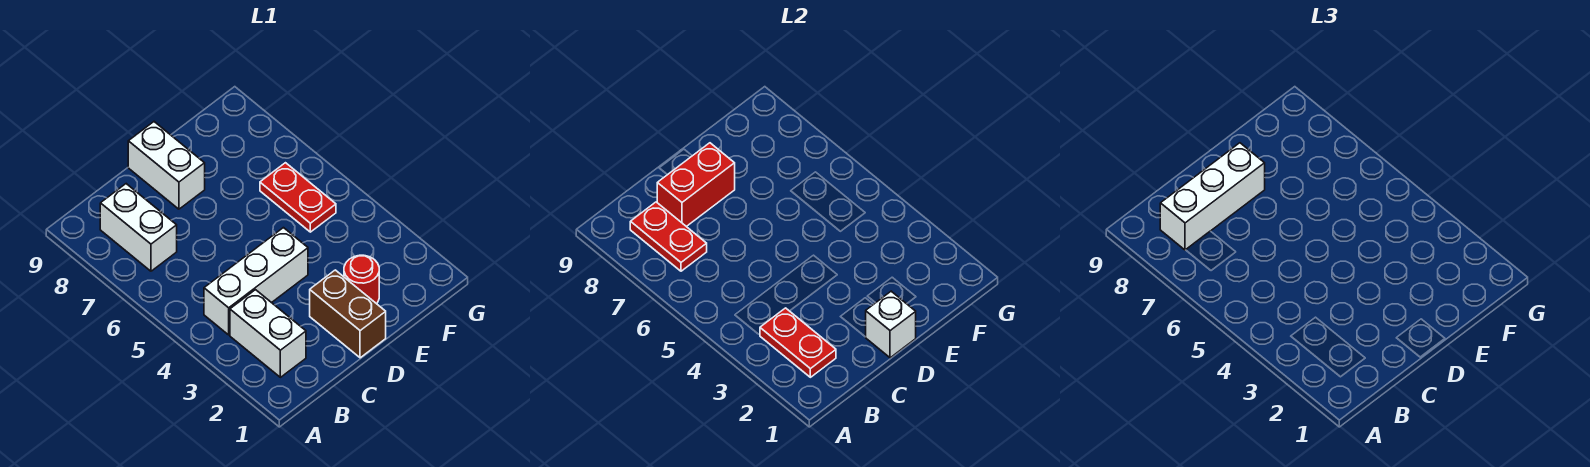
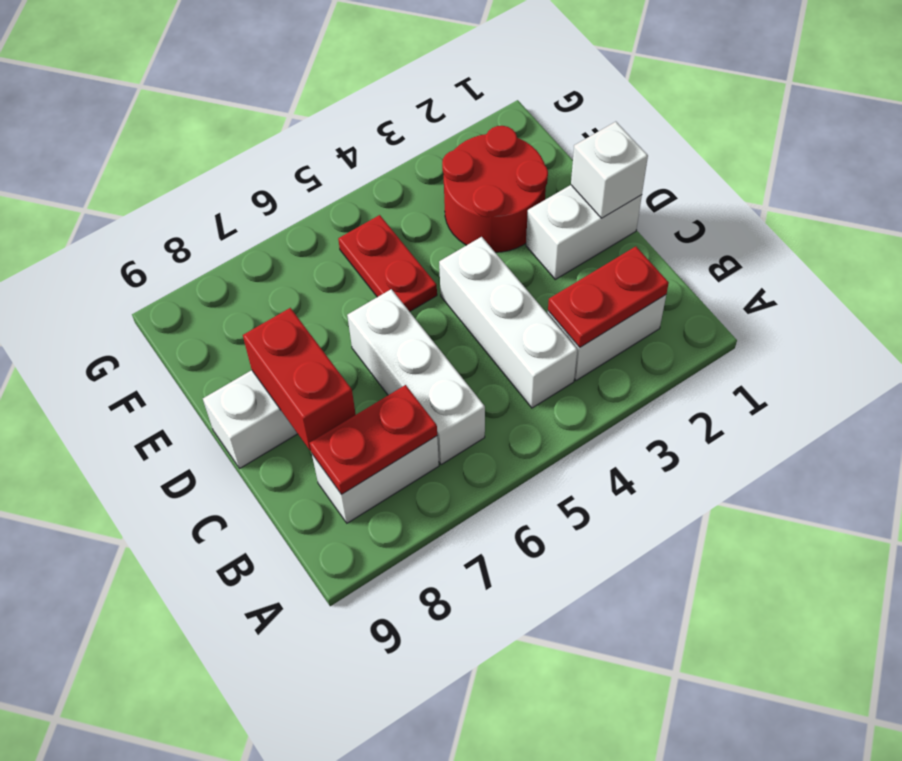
white 1x3 brick [1160,143,1265,250] -> white 1x3 brick moved to [347,289,485,465]
brown 1x2 brick [310,270,386,358] -> white 1x2 brick [526,185,642,279]
red 1x1 round brick [344,255,379,304] -> red 2x2 round brick [442,126,548,252]
red 1x2 plate [260,163,336,232] -> red 1x2 plate turned to [338,215,437,312]

